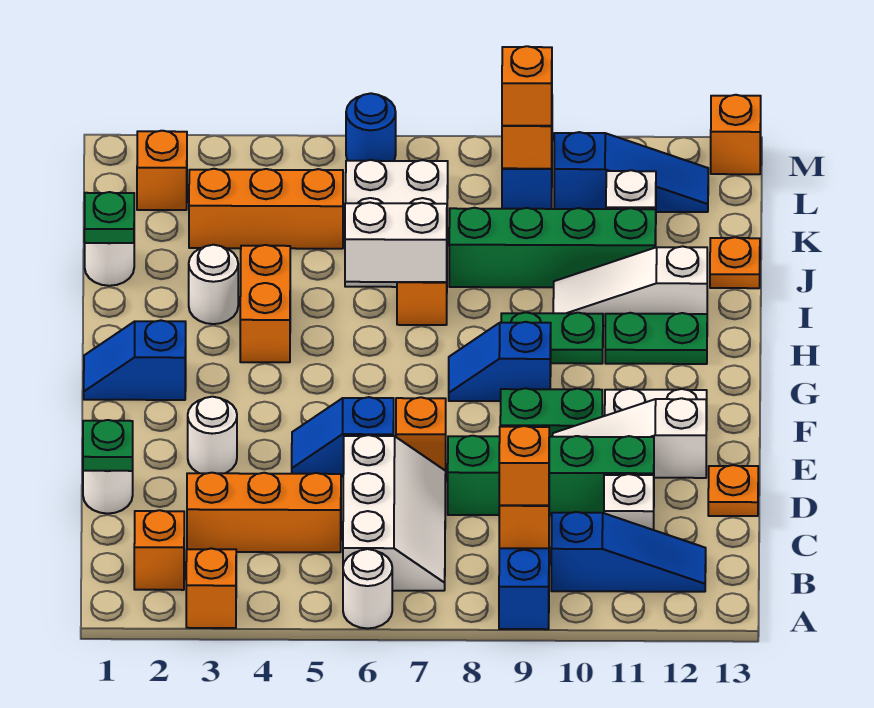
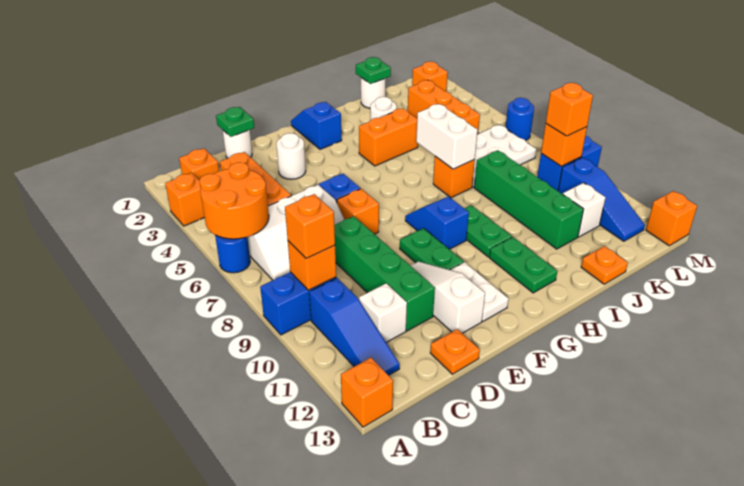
none -> orange 2x2 round brick [199,162,269,239]
white 1x1 round brick [343,549,392,628] -> blue 1x1 round brick [215,235,250,273]
none -> orange 1x1 brick [341,358,393,427]
white 1x3 slope [553,246,707,326] -> none

